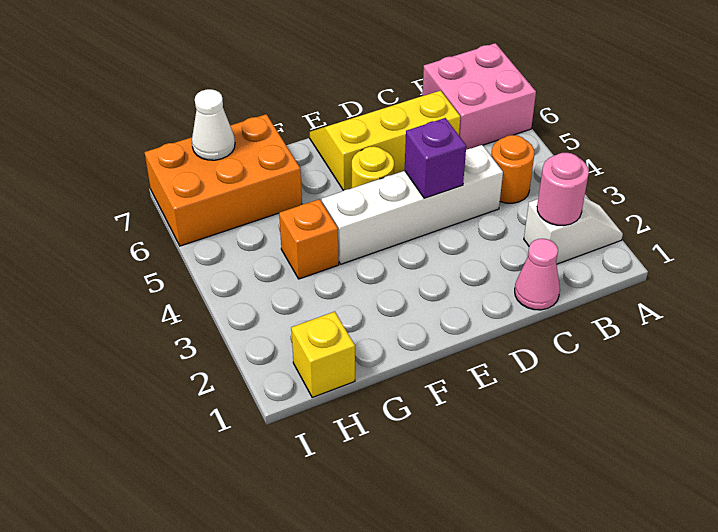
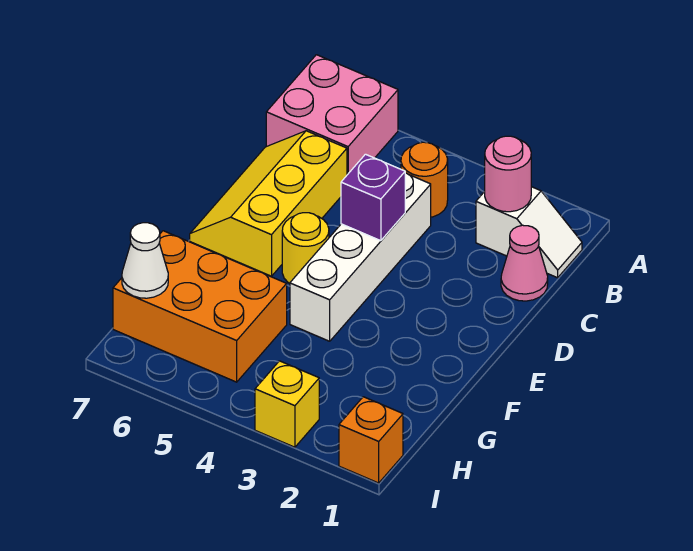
white 1x2 slope [524,197,623,264] -> white 1x2 slope turned to [476,187,582,278]
orange 1x1 brick [279,199,339,279] -> orange 1x1 brick moved to [339,397,403,483]
orange 2x3 brick [145,114,302,246] -> orange 2x3 brick turned to [113,231,287,382]
yellow 1x1 brick [291,312,355,398] -> yellow 1x1 brick moved to [255,361,319,447]

